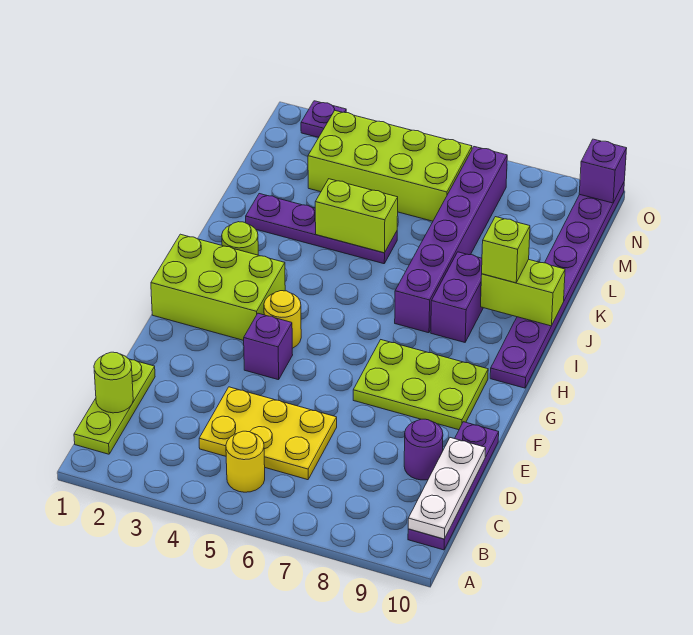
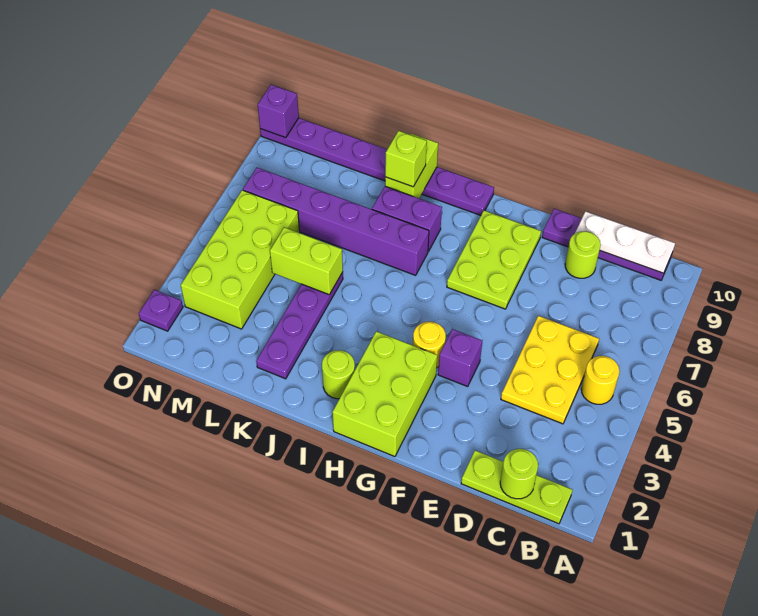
purple 1x1 round brick [404,419,443,480] -> lime 1x1 round brick [565,231,601,278]
lime 1x2 brick [315,179,398,253] -> lime 1x2 brick turned to [270,227,343,294]

